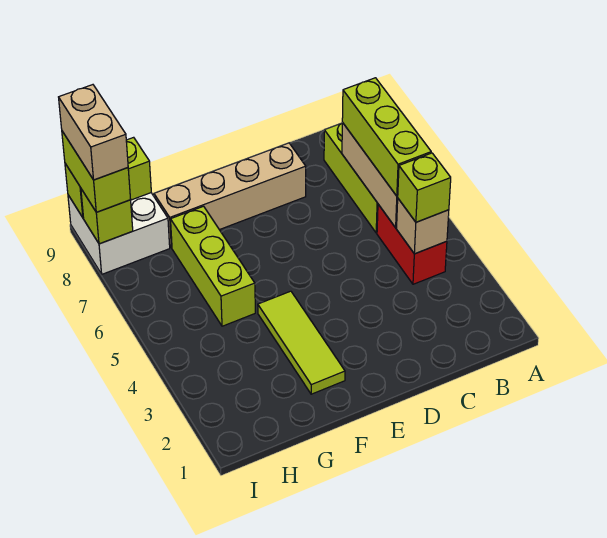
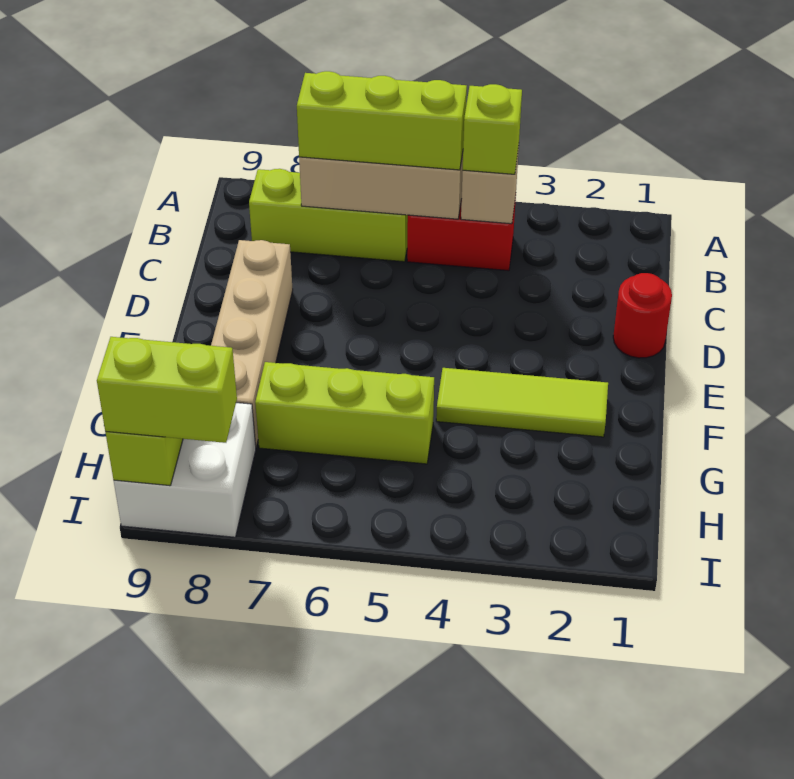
none -> red 1x1 round brick [613,273,672,358]
lime 1x1 brick [81,189,133,244] -> none
tan 1x2 brick [59,85,128,180] -> none

